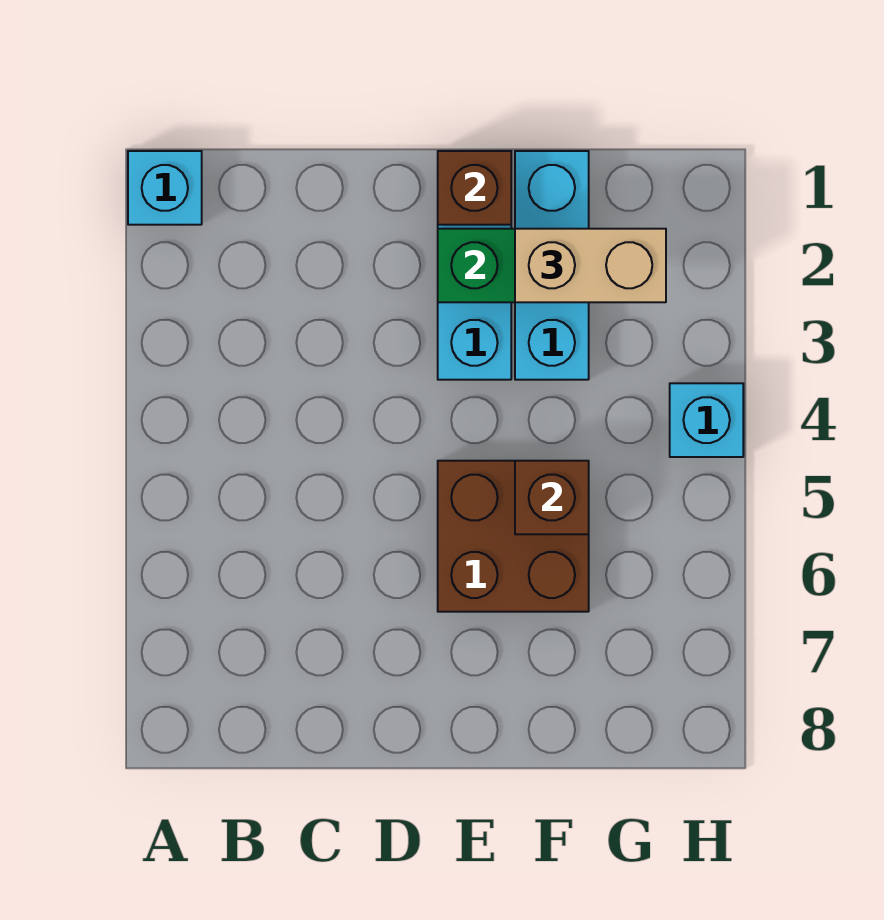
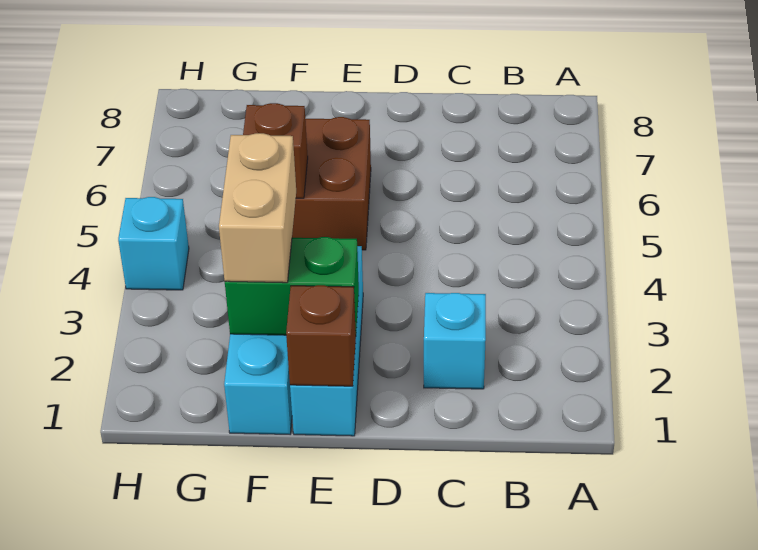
cyan 1x1 brick [128,151,202,225] -> cyan 1x1 brick moved to [424,293,486,389]
tan 1x2 brick [515,229,666,302] -> tan 1x2 brick turned to [219,133,296,283]

